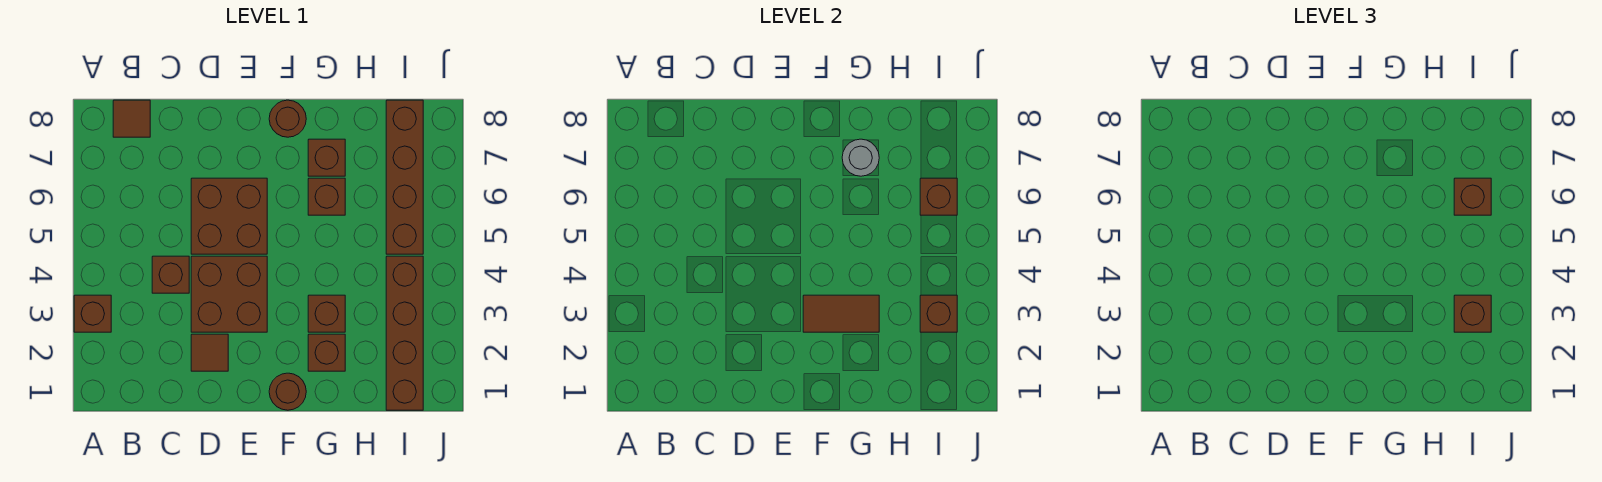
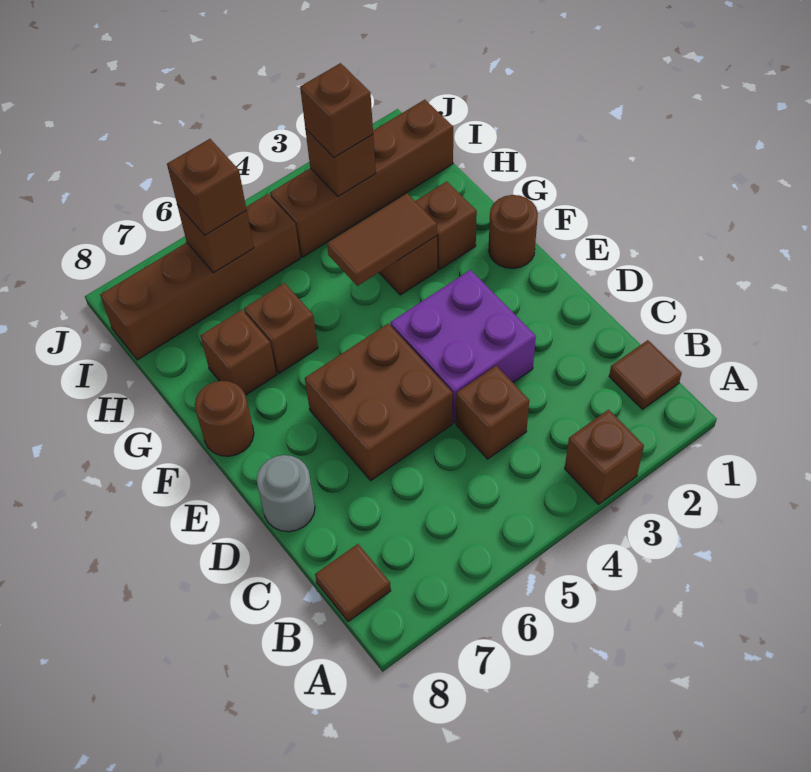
brown 1x1 tile [191,334,228,371] -> brown 1x1 tile moved to [609,340,682,409]
brown 2x2 brick [191,256,267,332] -> purple 2x2 brick [390,270,536,423]
brown 1x2 tile [803,295,879,332] -> brown 1x2 tile turned to [327,194,437,286]
grey 1x1 round brick [842,139,879,176] -> grey 1x1 round brick moved to [257,455,315,532]

